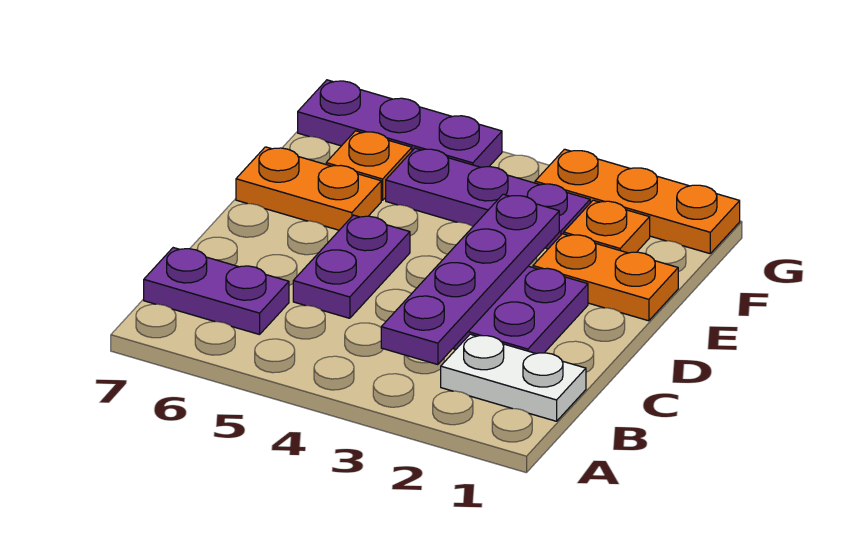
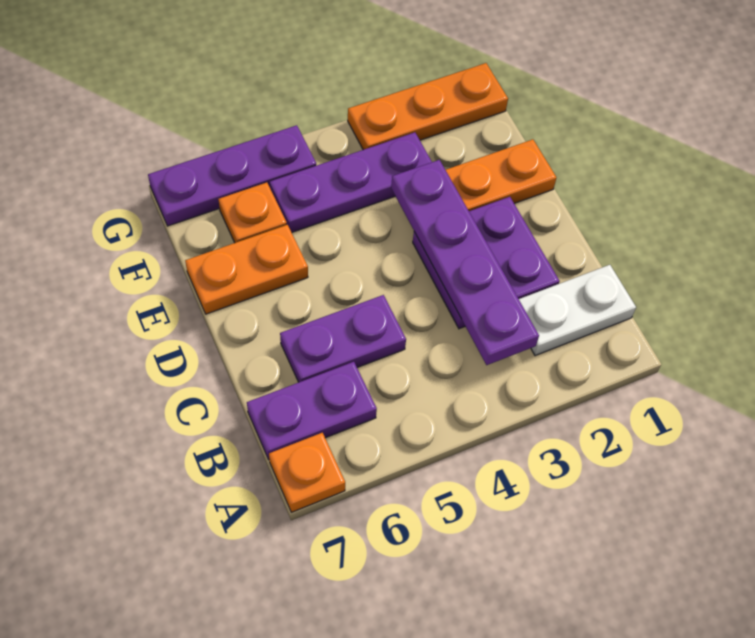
purple 1x2 plate [293,215,410,318] -> purple 1x2 plate turned to [280,295,406,382]
orange 1x1 plate [564,200,650,253] -> orange 1x1 plate moved to [269,433,345,512]

